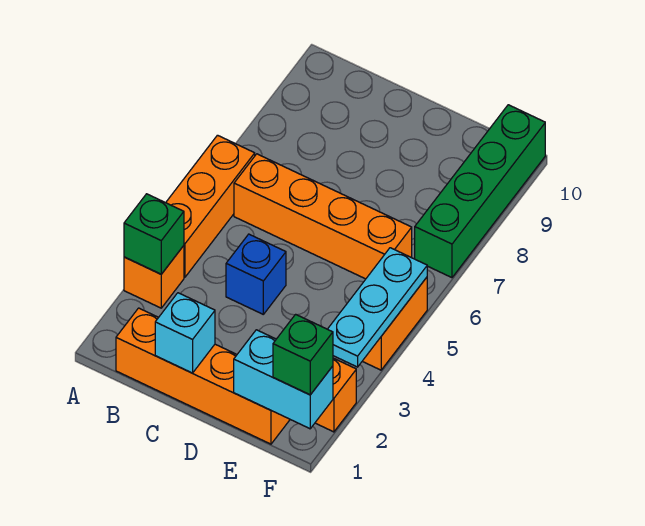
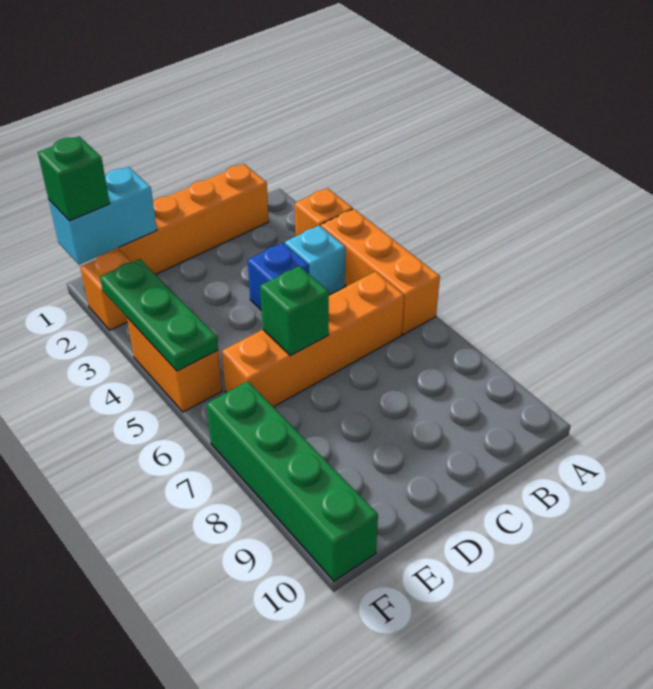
green 1x1 brick [124,194,184,274] -> green 1x1 brick moved to [260,266,329,356]
cyan 1x1 brick [155,293,215,373] -> cyan 1x1 brick moved to [285,226,345,295]
cyan 1x3 plate [328,248,427,367] -> green 1x3 plate [100,259,218,371]

